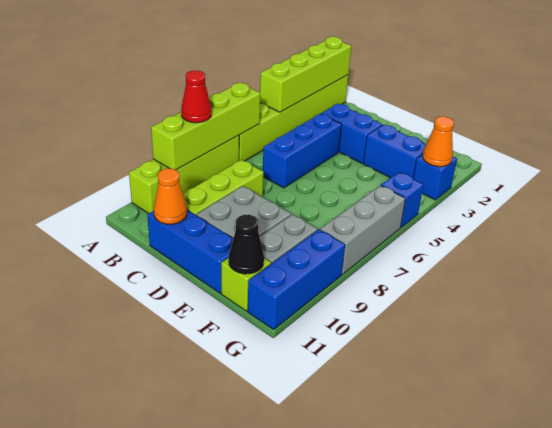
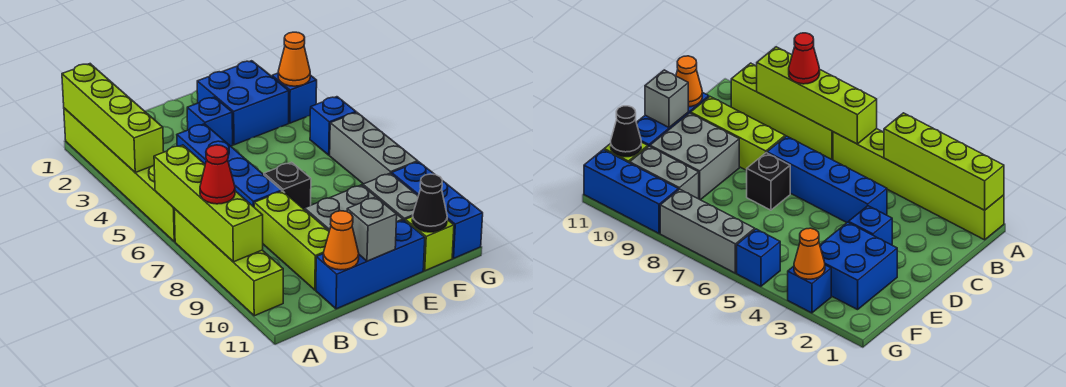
blue 1x2 brick [321,104,382,163] -> blue 1x1 brick [187,97,233,146]
blue 1x3 brick [263,114,342,188] -> blue 1x4 brick [177,124,282,207]
none -> black 1x1 brick [264,162,311,209]
none -> grey 1x1 brick [347,197,397,261]
blue 1x2 brick [363,125,426,179] -> blue 2x2 brick [197,61,289,145]

